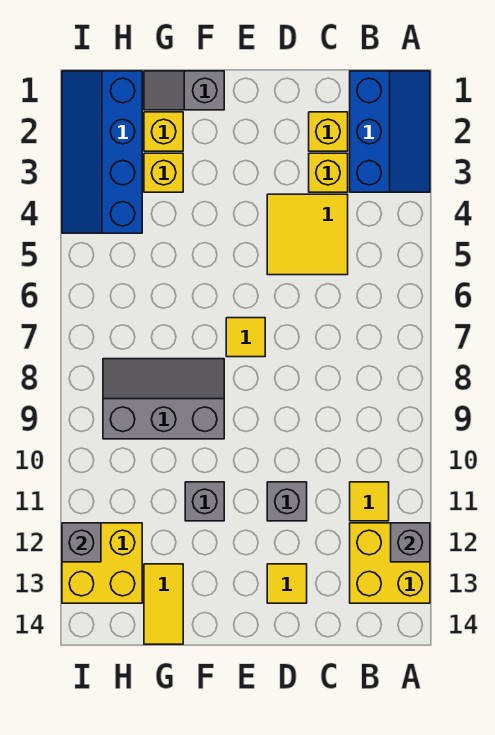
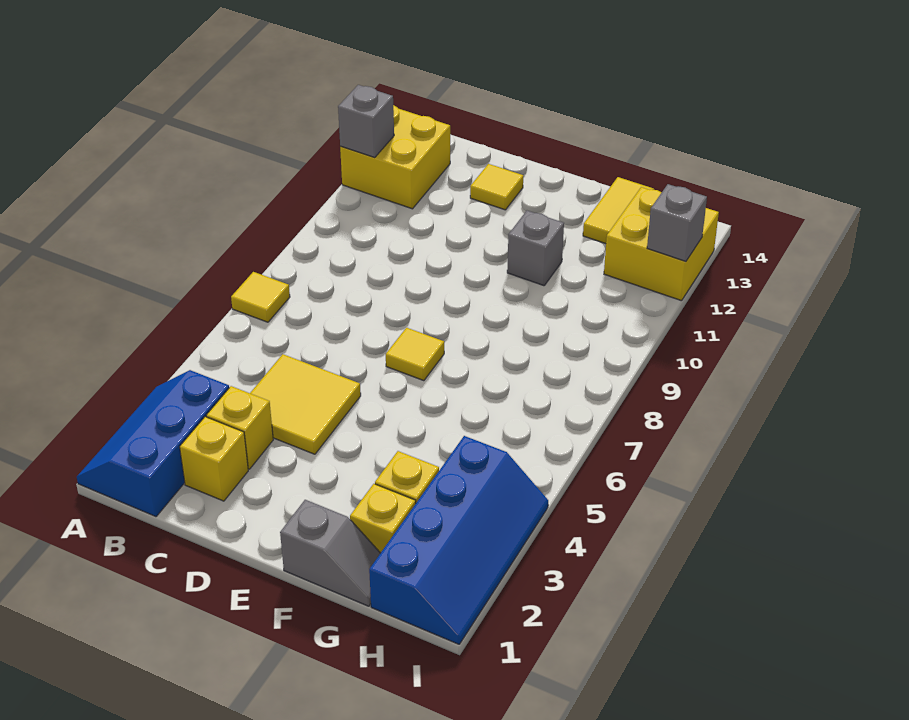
yellow 1x1 tile [350,482,389,521] -> yellow 1x1 tile moved to [231,272,290,322]
grey 1x1 brick [267,482,307,521] -> none
grey 2x3 slope [103,359,224,439] -> none

